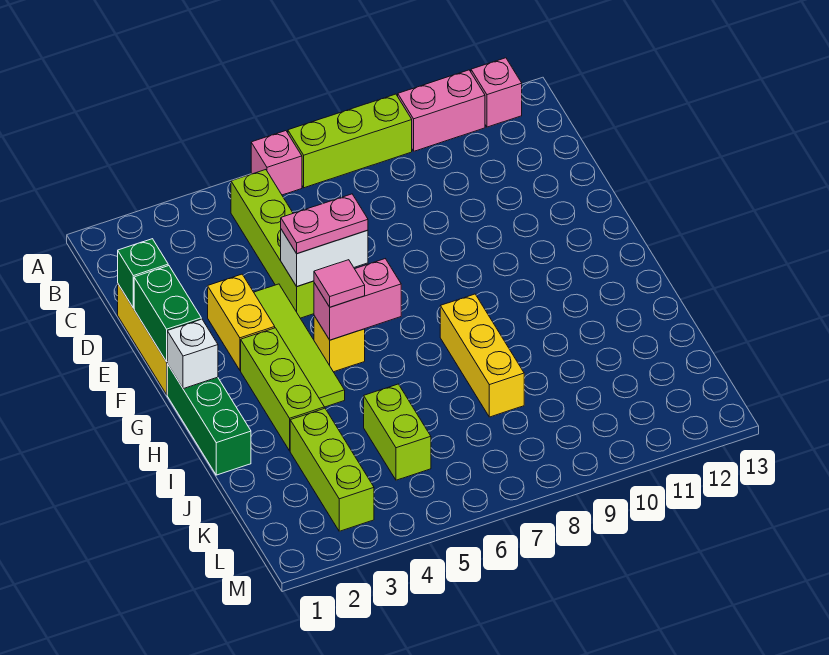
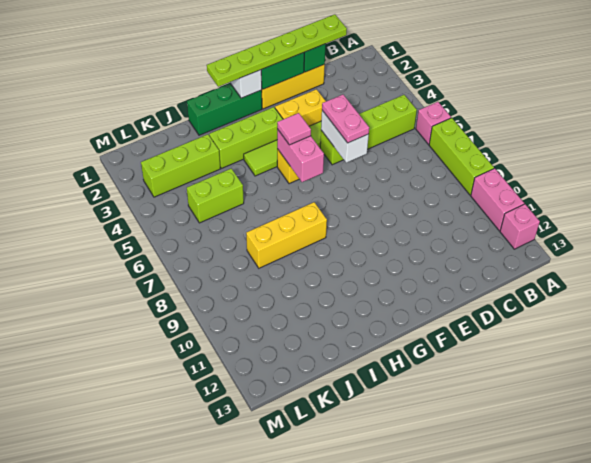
none -> lime 1x6 plate [207,14,347,87]

